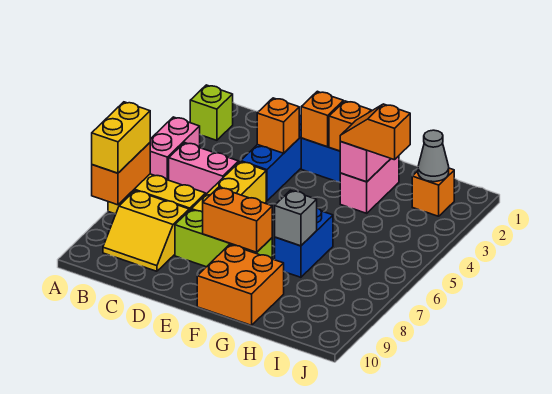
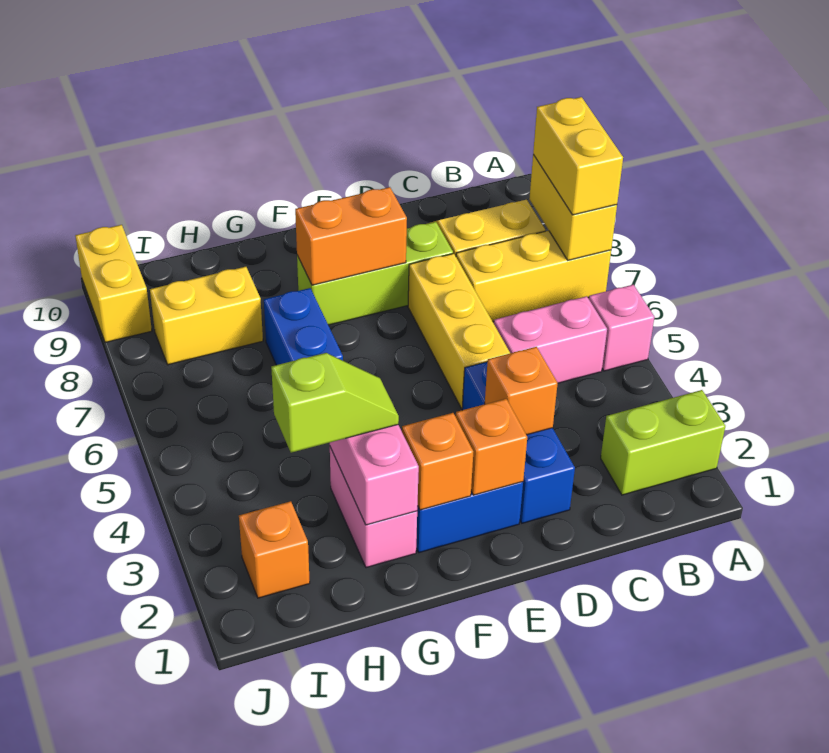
lime 1x1 brick [190,85,233,140] -> lime 1x2 brick [601,390,725,495]
pink 1x2 brick [150,117,200,180] -> pink 1x1 brick [589,285,654,371]
orange 1x2 brick [92,143,150,205] -> yellow 1x2 brick [529,155,617,260]
orange 2x2 brick [197,245,284,325] -> none
orange 1x2 slope [340,104,410,160] -> lime 1x2 slope [271,353,399,453]
grey 1x1 brick [275,190,317,246] -> none
none -> yellow 1x2 brick [150,267,263,365]
grey 1x1 cone [418,130,449,182] -> none
none -> yellow 1x2 brick [75,225,152,342]

